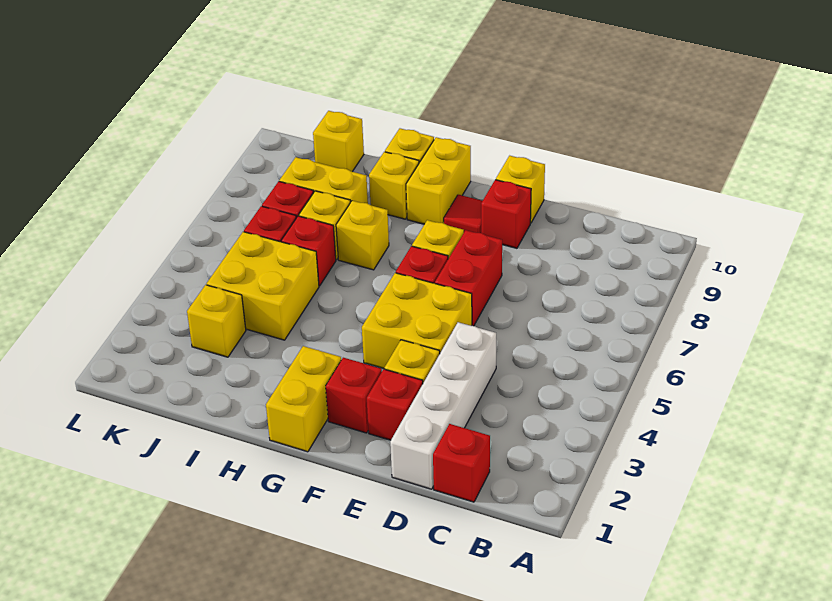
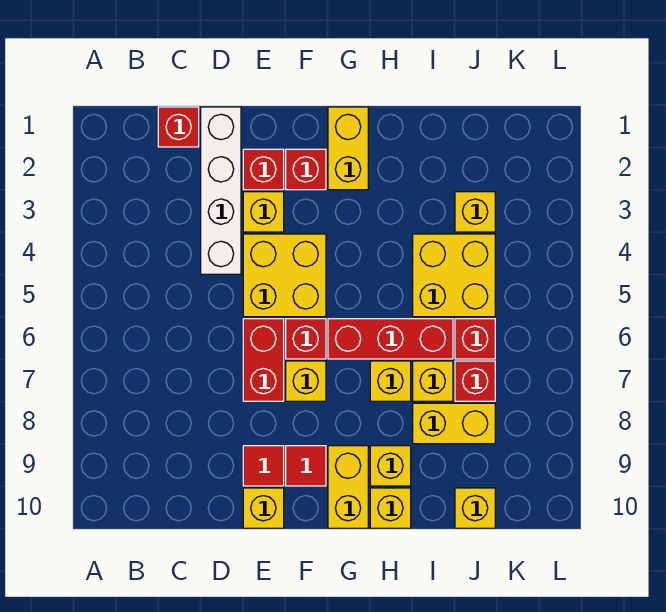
red 1x1 brick [481,180,531,248] -> red 1x1 tile [243,446,284,486]
red 1x1 brick [281,216,336,286] -> red 1x3 brick [328,319,453,359]

